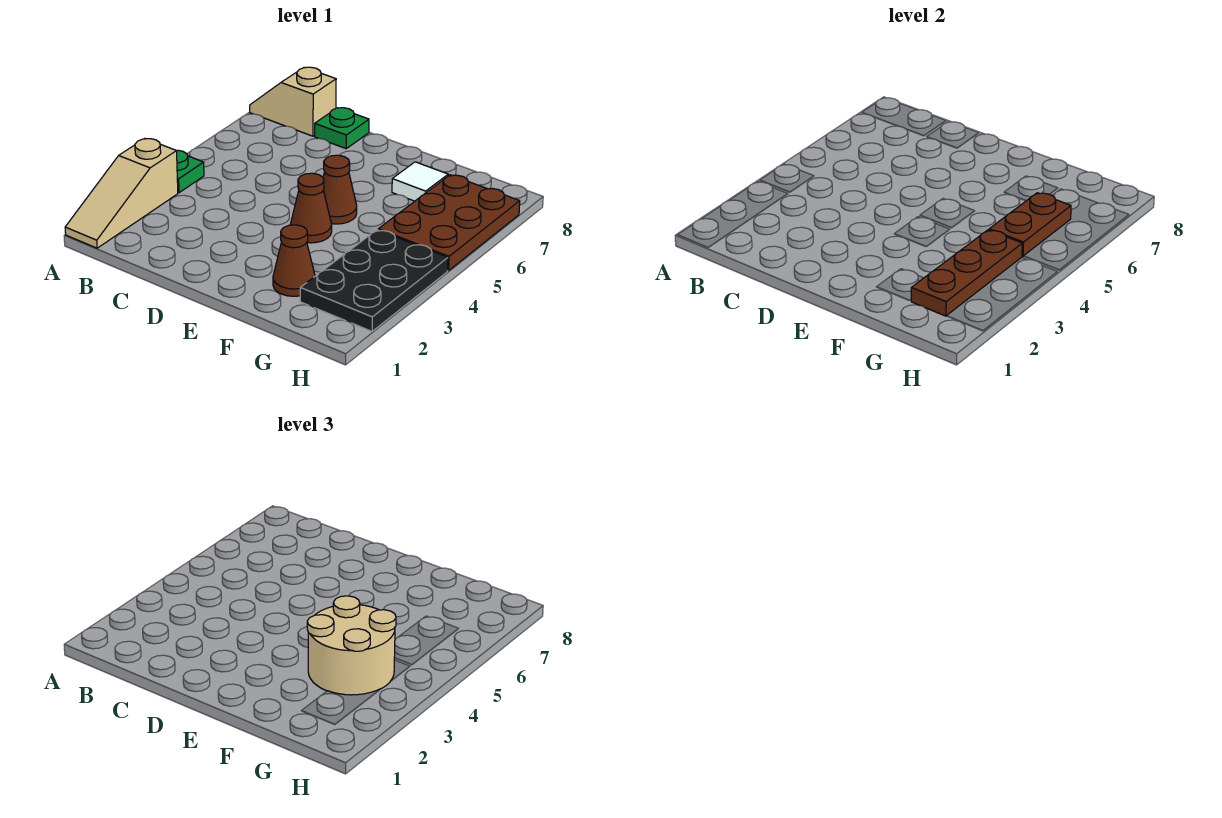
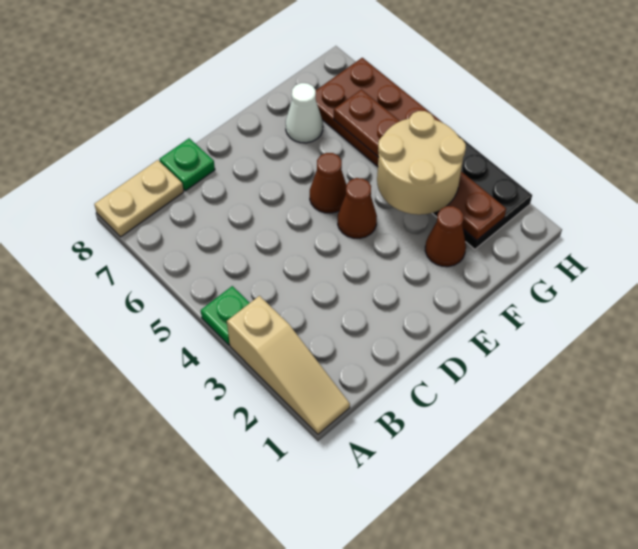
tan 1x2 slope [250,67,336,136] -> tan 1x2 plate [94,160,184,237]
white 1x1 tile [392,162,448,201] -> white 1x1 cone [286,83,323,143]

